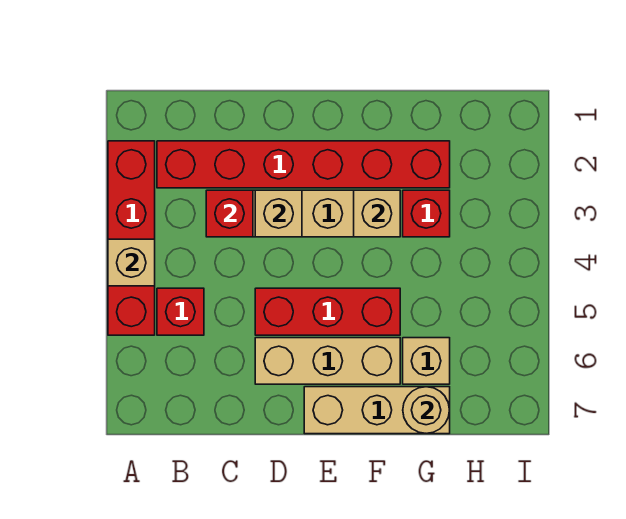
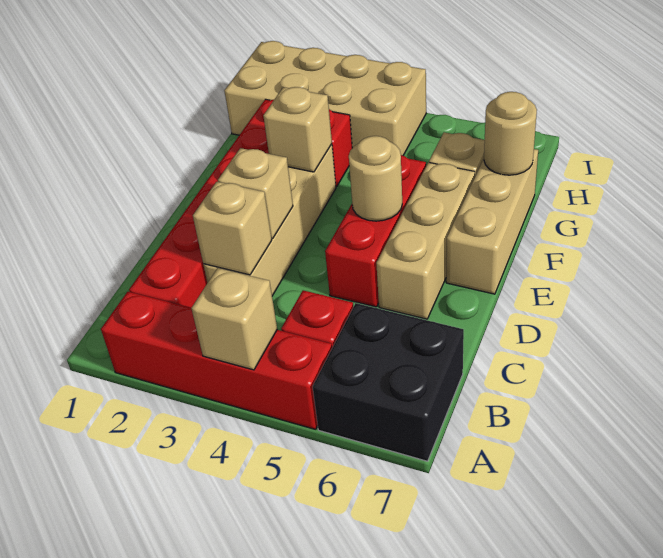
none -> black 2x2 brick [313,303,464,461]
red 1x1 brick [206,190,253,237] -> tan 1x1 brick [193,182,272,275]
none -> tan 1x1 round brick [349,136,402,221]
none -> tan 2x4 brick [224,41,426,155]

